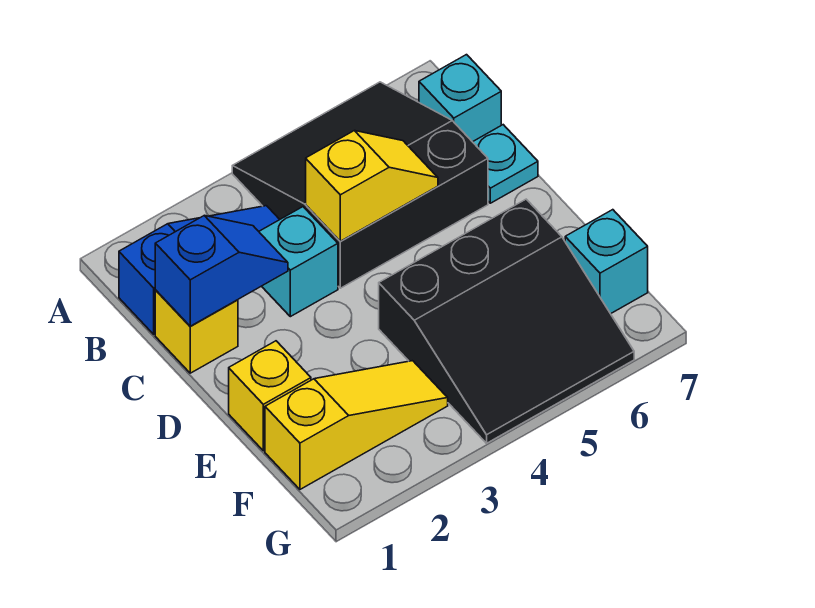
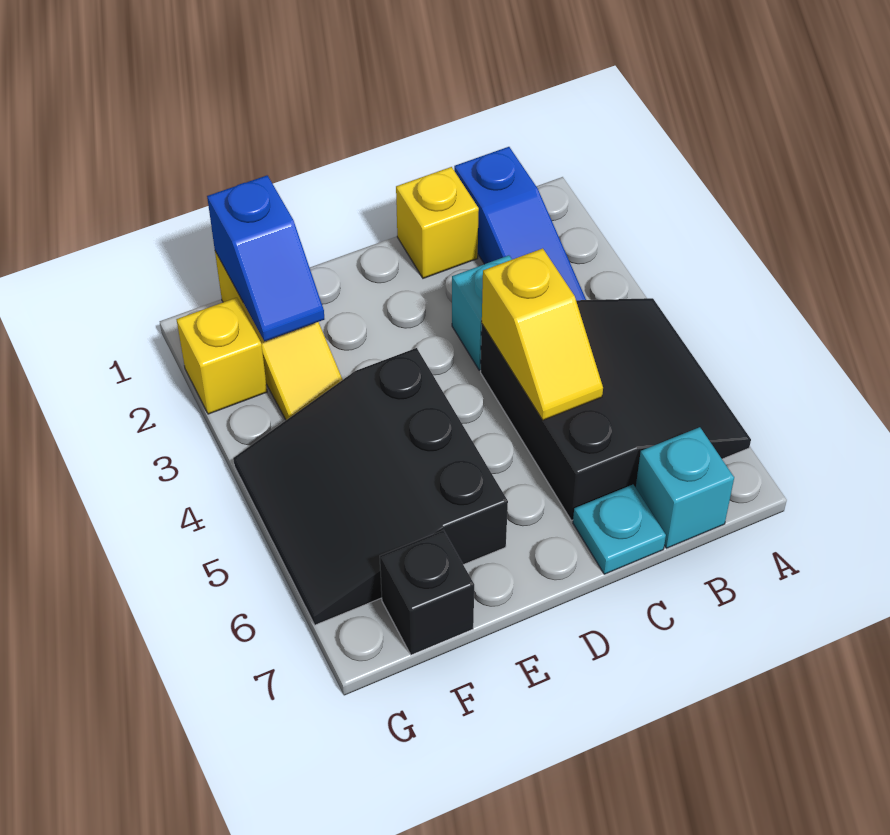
blue 1x2 slope [155,216,288,326] -> blue 1x2 slope moved to [207,175,324,341]
yellow 1x1 brick [229,341,311,451] -> yellow 1x1 brick moved to [176,298,267,414]
cyan 1x1 brick [565,210,648,314] -> black 1x1 brick [380,530,474,655]

